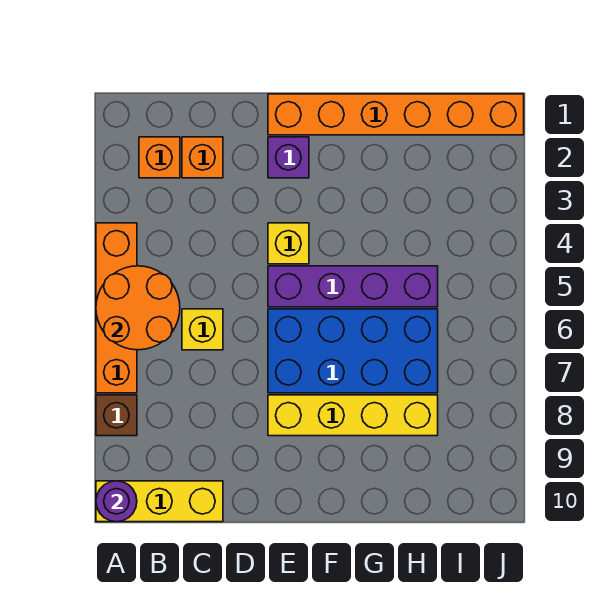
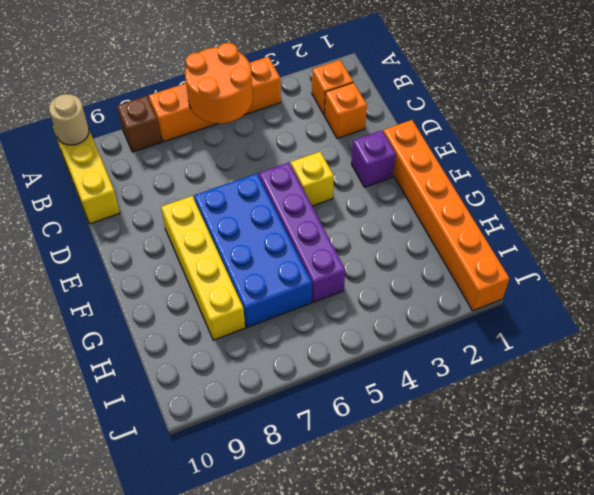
purple 1x1 round brick [96,481,137,522] -> tan 1x1 round brick [49,94,89,145]
yellow 1x1 brick [182,309,223,350] -> none

